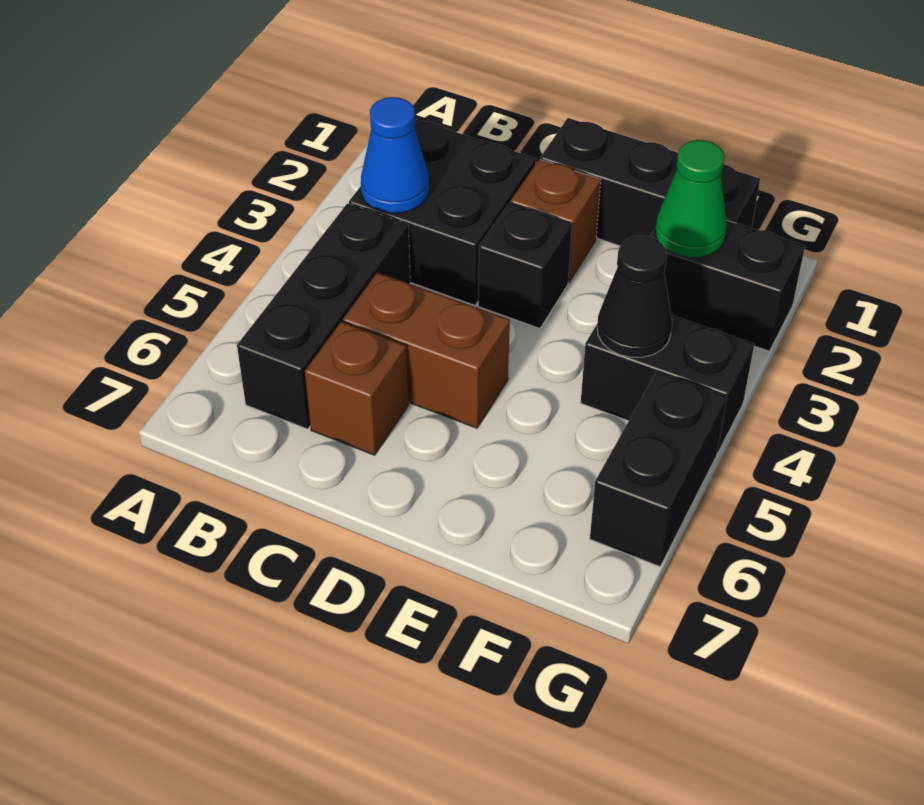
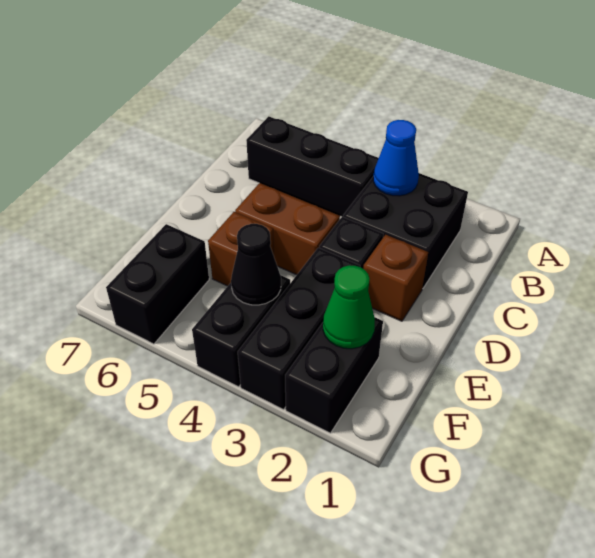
brown 1x2 brick [343,272,510,428] -> brown 1x2 brick turned to [235,183,340,275]
brown 1x1 brick [305,322,408,455] -> brown 1x1 brick moved to [208,212,274,286]
black 1x3 brick [540,118,760,246] -> black 1x3 brick moved to [238,248,360,410]
black 1x2 brick [590,372,727,567] -> black 1x2 brick turned to [106,224,209,344]

